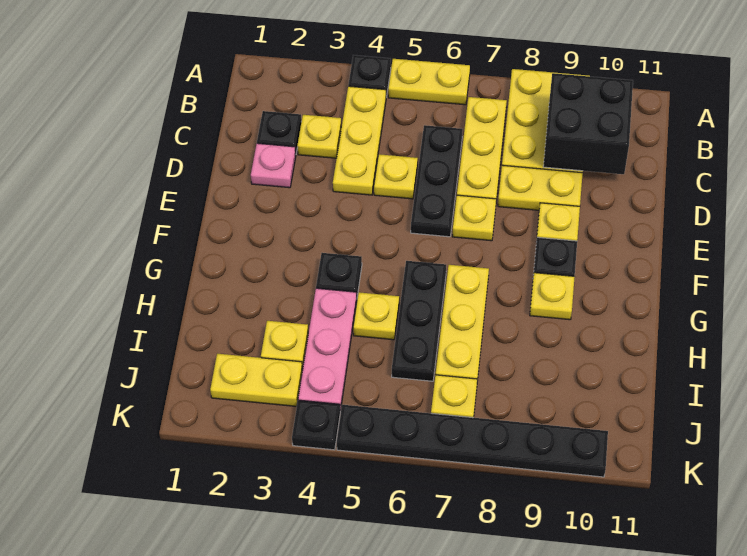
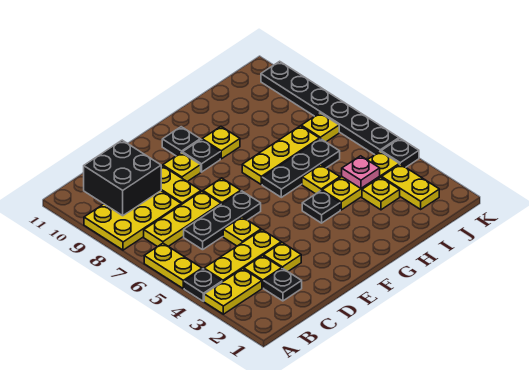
none -> yellow 1x2 plate [204,269,262,314]
pink 1x1 plate [251,143,296,188] -> pink 1x1 plate moved to [342,156,380,188]
none -> yellow 1x1 plate [263,242,301,272]
none -> black 1x1 plate [162,127,201,156]
pink 1x3 plate [298,288,357,411] -> yellow 1x3 plate [322,151,399,210]

